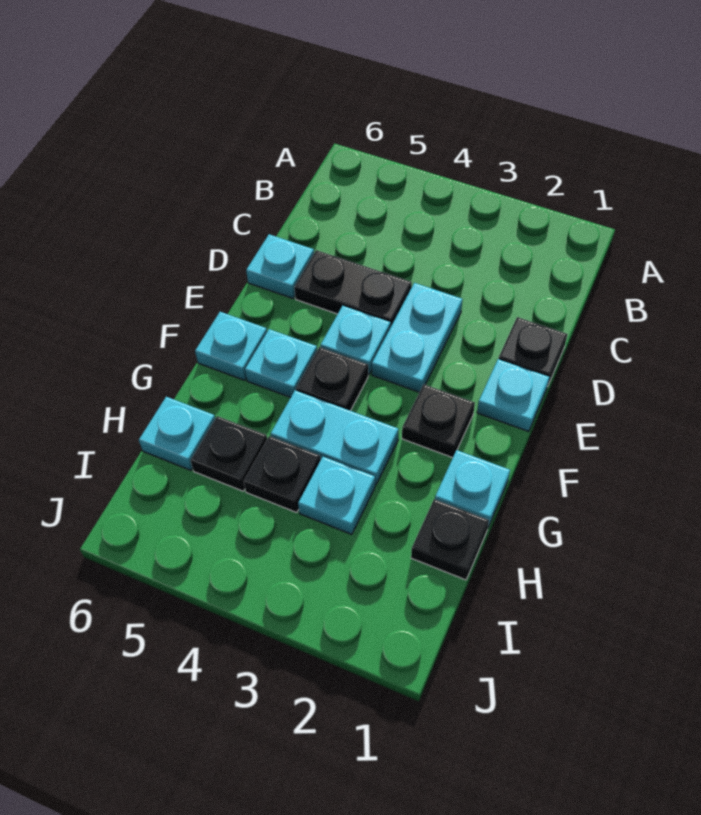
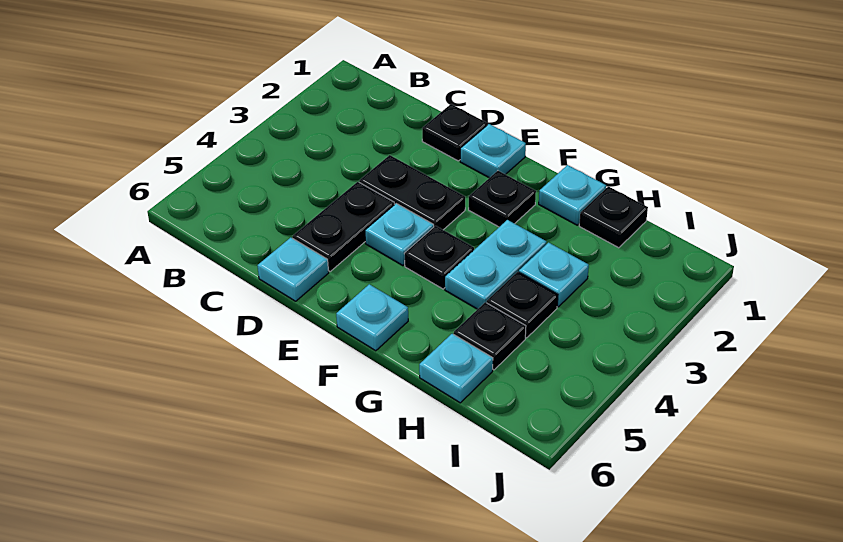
cyan 1x2 plate [372,283,462,392] -> black 1x2 plate [359,155,465,230]
cyan 1x1 plate [245,329,317,398] -> none

